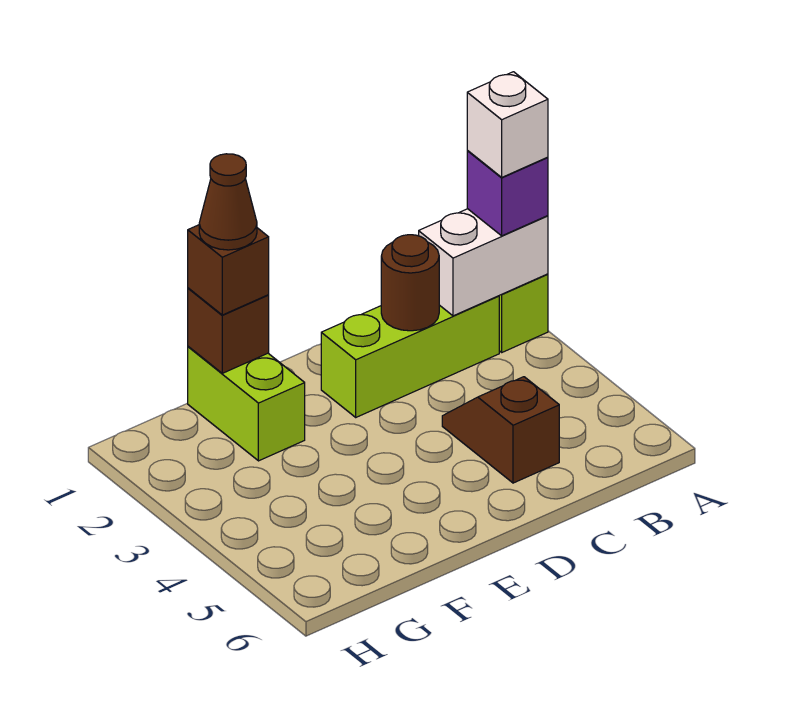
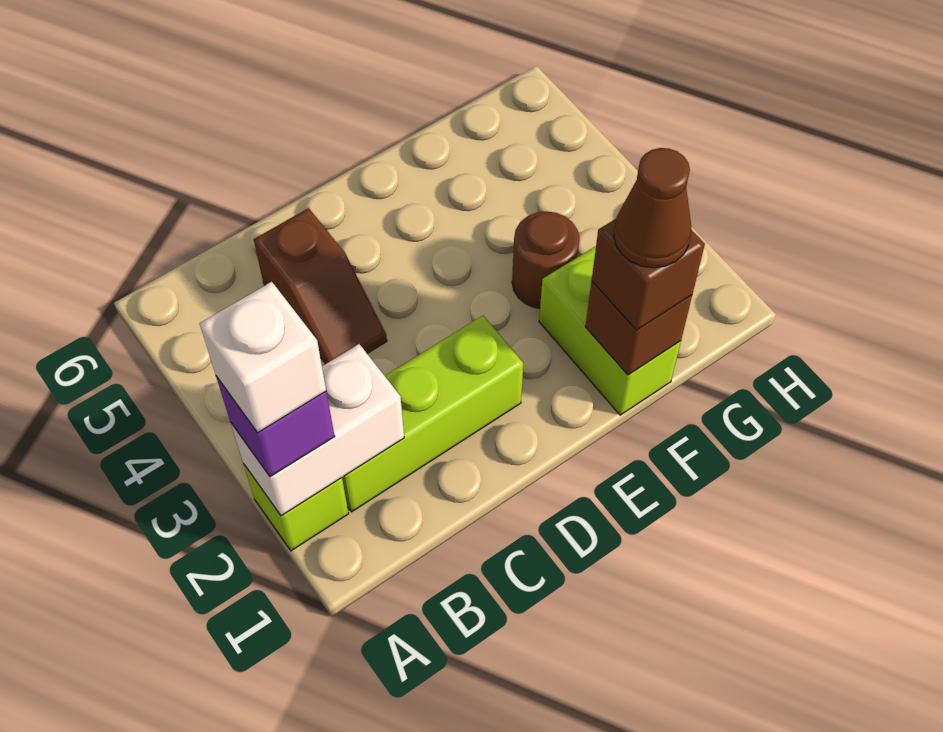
brown 1x1 round brick [381,235,439,331] -> brown 1x1 round brick moved to [512,211,579,308]

